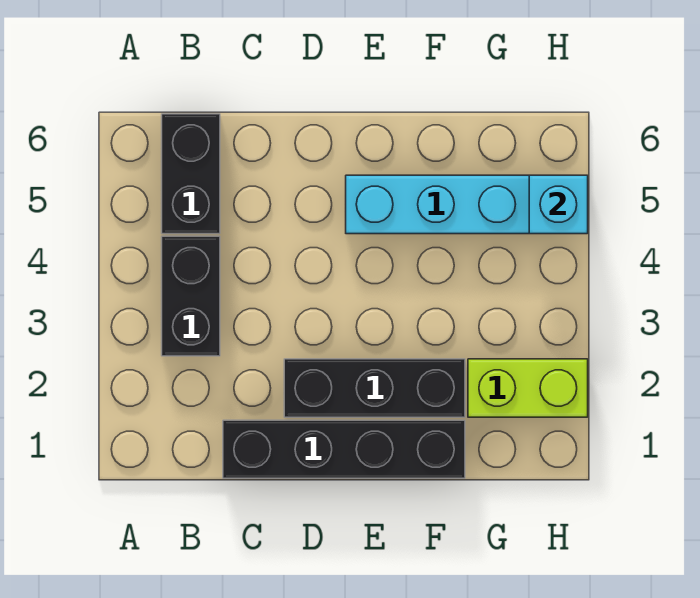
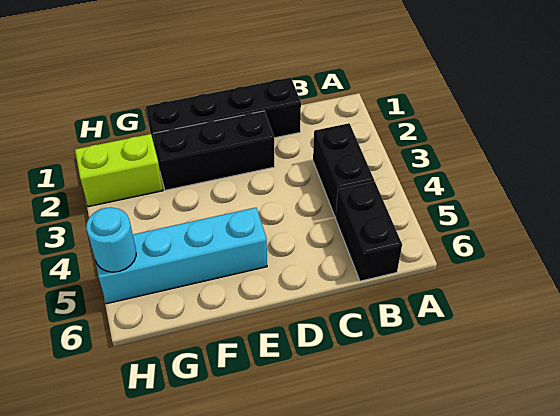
cyan 1x1 brick [529,175,588,234] -> cyan 1x1 round brick [86,207,136,272]

